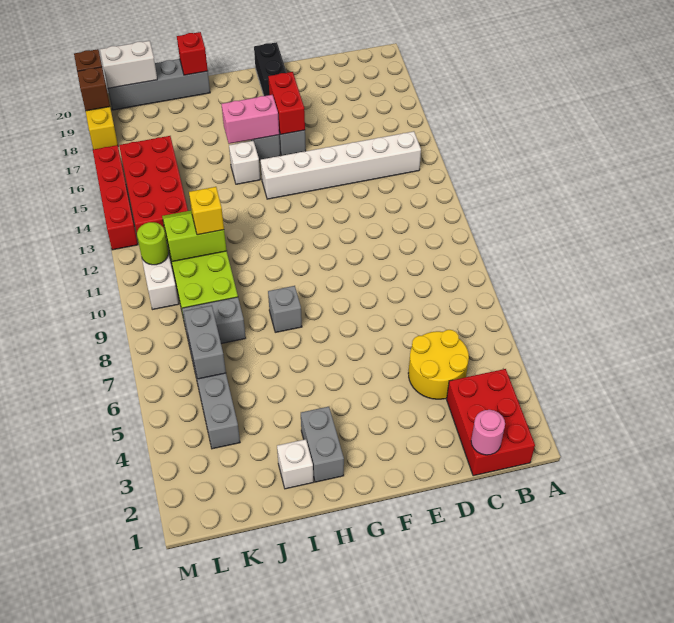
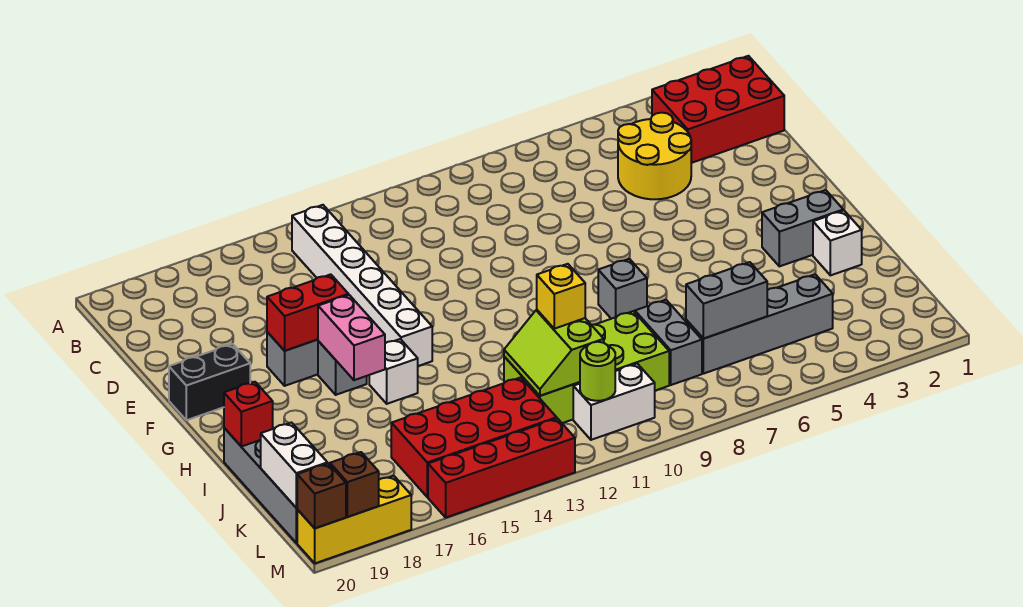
pink 1x1 round brick [471,410,505,455] -> none

